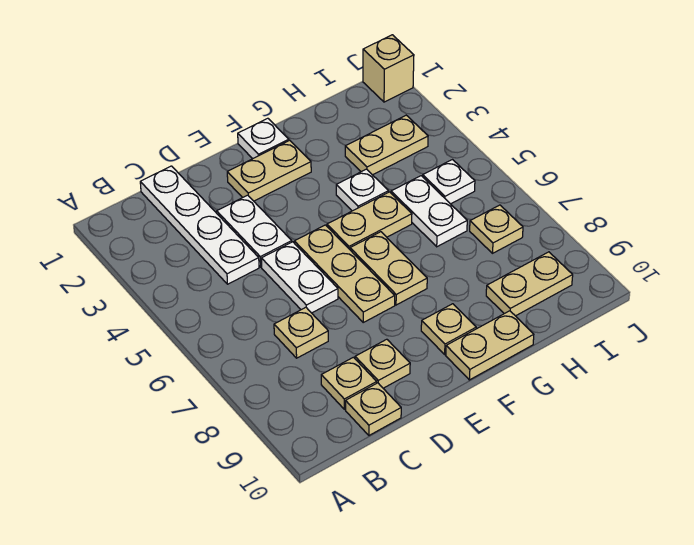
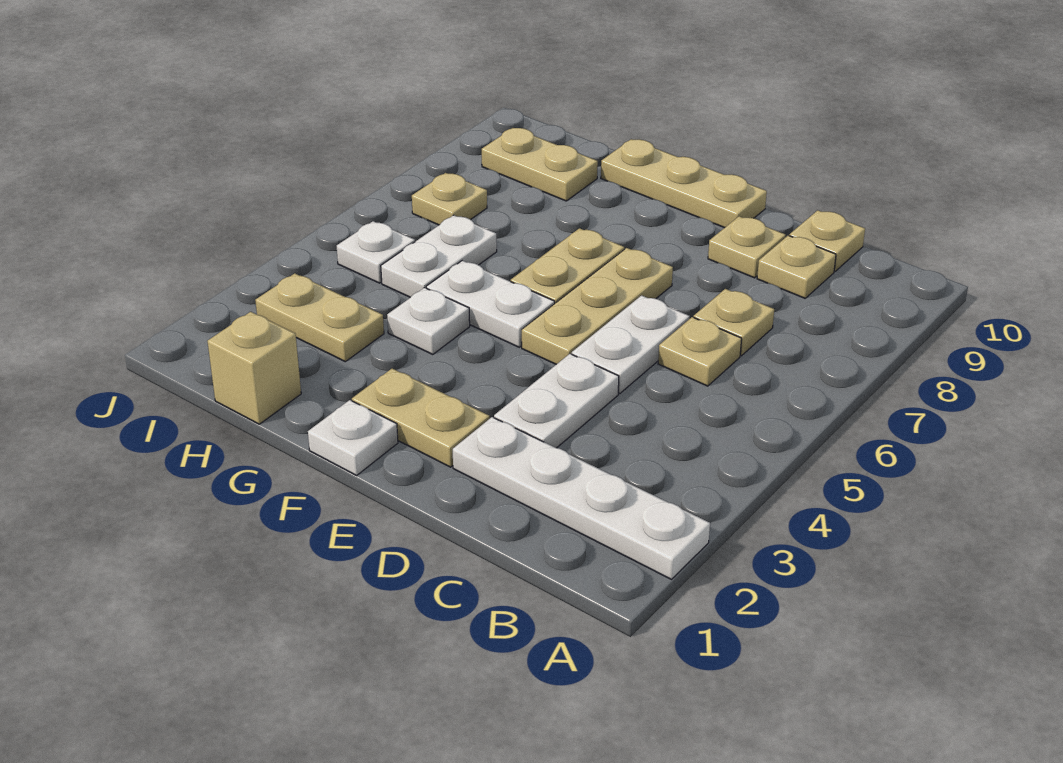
white 1x4 plate [140,166,259,284] -> white 1x4 plate turned to [453,417,710,579]
tan 1x2 plate [327,192,412,249] -> white 1x2 plate [426,261,555,347]
tan 1x1 plate [421,304,476,354] -> tan 1x1 plate moved to [658,317,742,386]
tan 1x2 plate [446,311,534,380] -> tan 1x3 plate [601,139,767,228]
tan 1x1 brick [363,35,414,102] -> tan 1x1 brick moved to [207,312,301,424]

